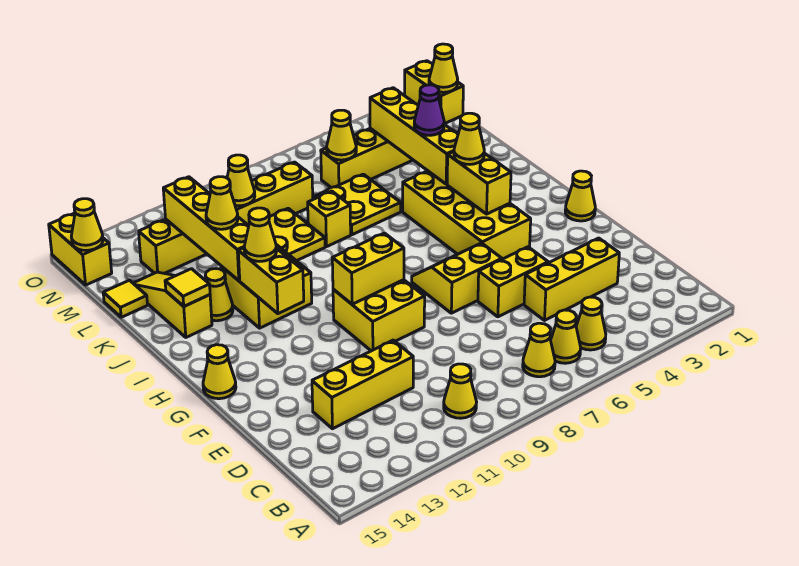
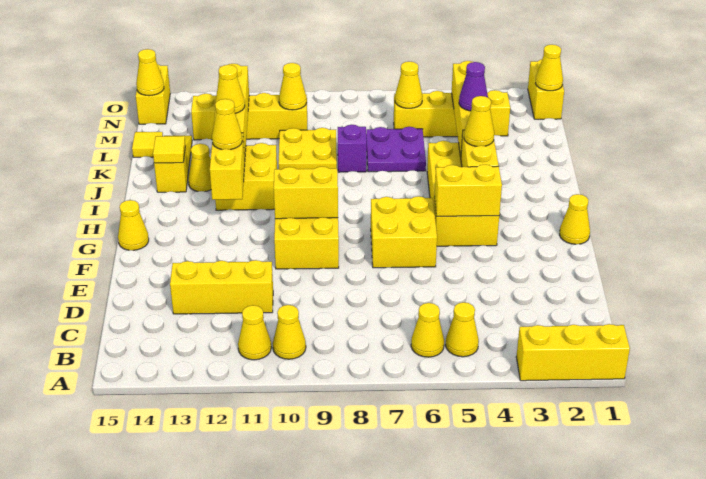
yellow 1x1 cone [523,323,555,377] -> yellow 1x1 cone moved to [238,305,271,360]
yellow 1x3 brick [524,238,619,321] -> yellow 1x3 brick moved to [516,324,630,381]
yellow 1x2 brick [478,247,548,317] -> yellow 1x2 brick moved to [434,165,502,216]
yellow 2x2 slope [412,243,502,313] -> yellow 2x2 brick [371,196,437,268]
yellow 2x2 plate [315,174,401,235] -> purple 2x2 plate [366,127,426,172]
yellow 1x1 brick [308,191,351,247] -> purple 1x1 brick [338,125,367,172]
yellow 1x6 brick [139,162,313,273] -> yellow 1x4 brick [191,93,307,140]

